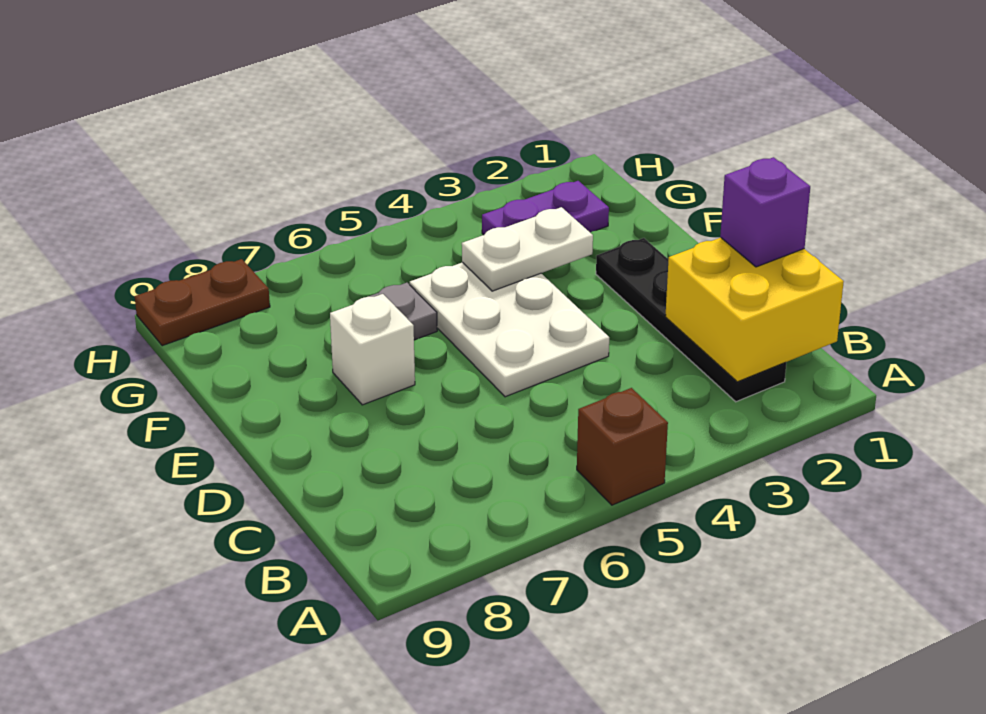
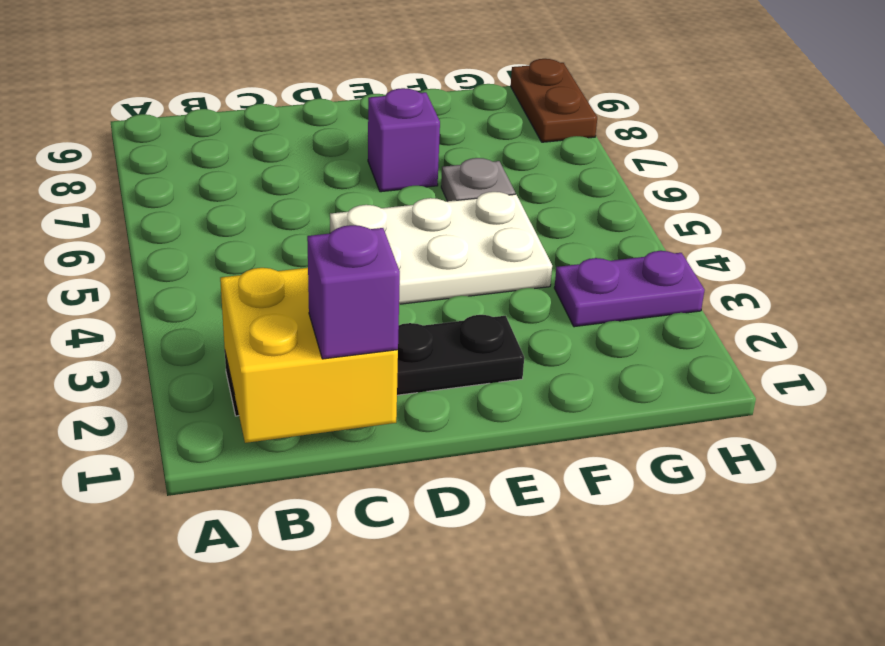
brown 1x1 brick [577,388,668,505] -> none
white 1x1 brick [330,294,415,405] -> purple 1x1 brick [368,88,440,192]
white 1x2 plate [462,207,593,291] -> none
purple 1x2 plate [482,181,609,235] -> purple 1x2 plate turned to [554,251,705,327]

